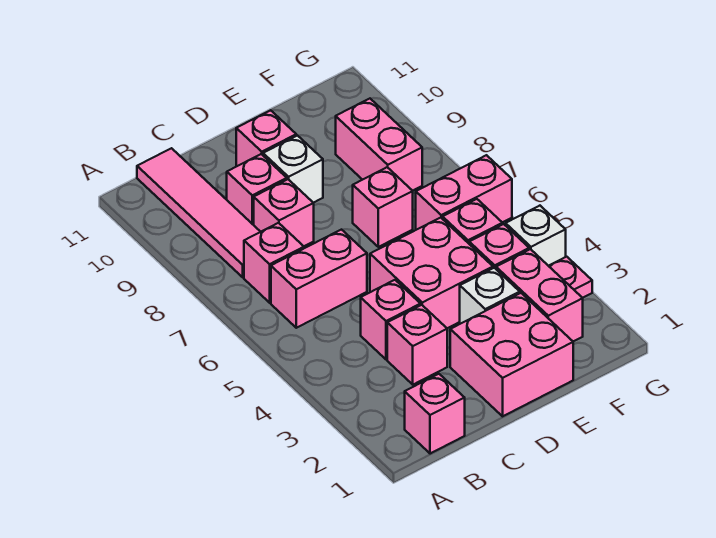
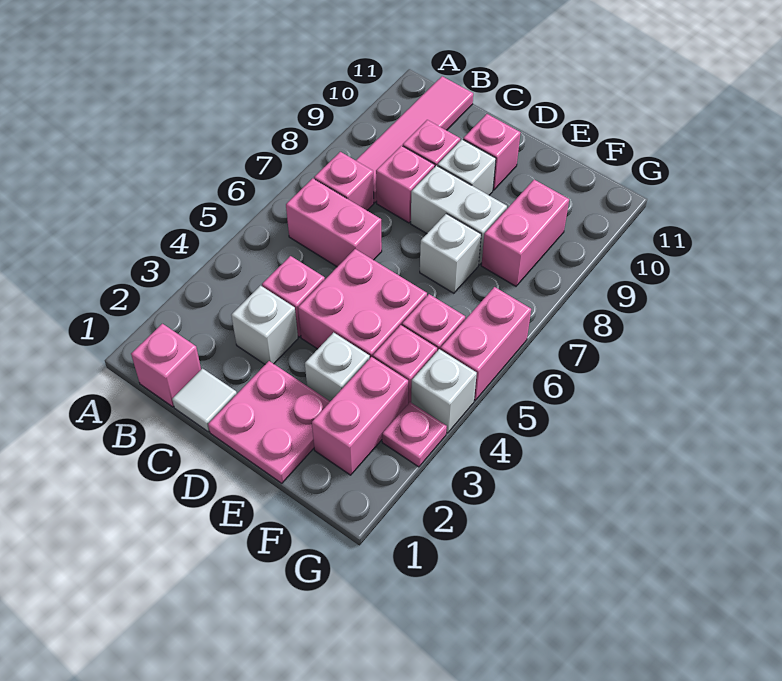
none -> white 1x1 tile [172,369,237,432]
pink 1x1 brick [387,305,447,385] -> white 1x1 brick [231,286,298,364]
pink 2x2 brick [450,293,573,416] -> pink 2x2 plate [208,361,330,483]
none -> white 1x2 brick [411,166,507,265]
pink 1x1 brick [353,167,413,247] -> white 1x1 brick [420,214,481,293]
pink 1x2 brick [416,155,512,230] -> pink 1x2 brick turned to [440,287,531,401]

